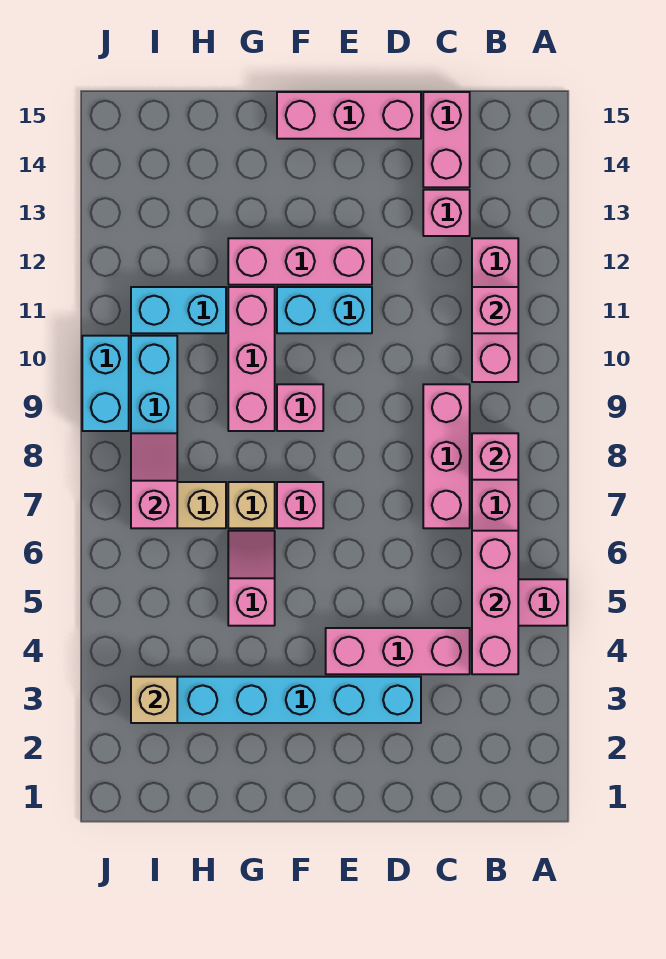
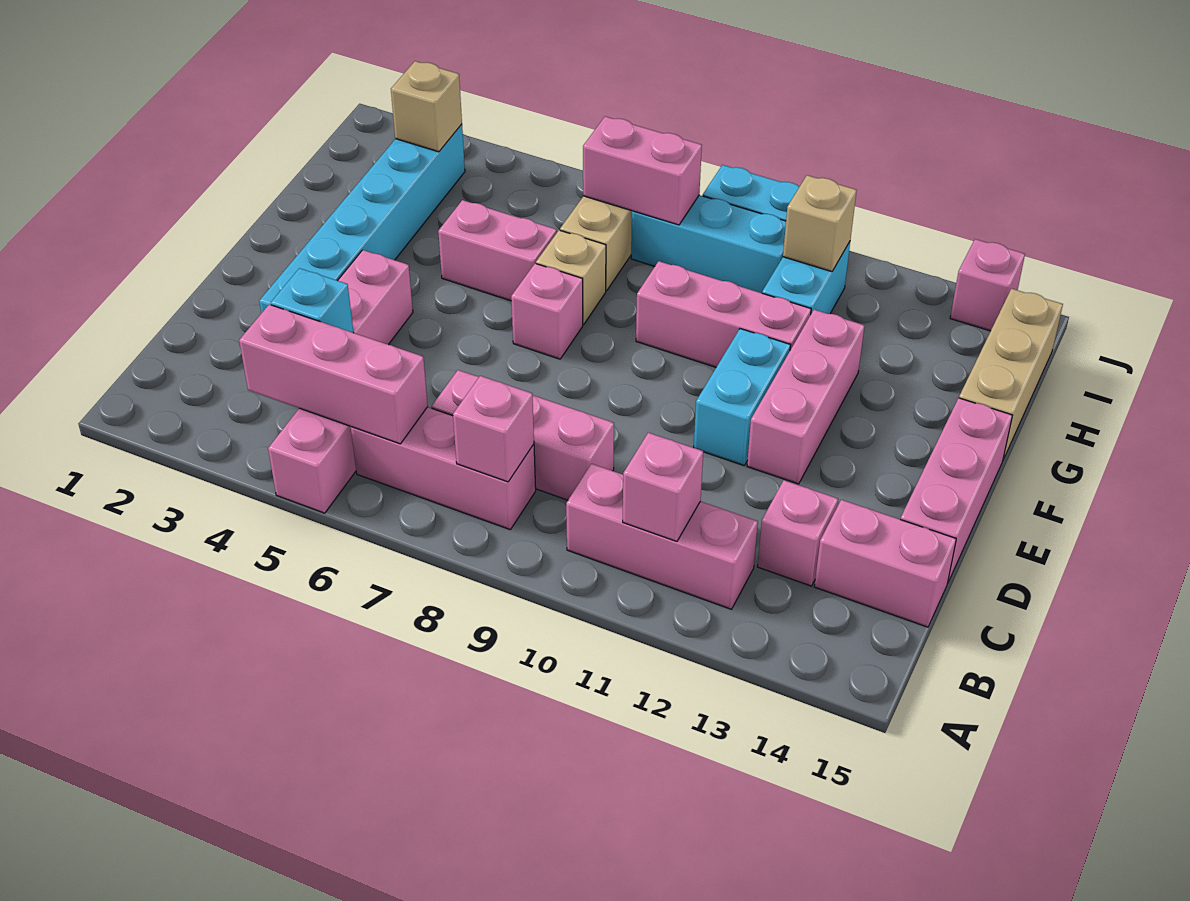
none -> cyan 1x1 brick [271,268,354,333]
pink 1x1 brick [277,384,323,431] -> pink 1x1 brick moved to [950,239,1025,331]
pink 1x2 slope [228,531,275,626] -> pink 1x2 brick [438,200,557,301]
none -> tan 1x3 brick [959,289,1063,460]
pink 1x2 slope [131,433,177,528] -> pink 1x2 brick [583,116,702,225]
none -> tan 1x1 brick [783,175,857,272]

